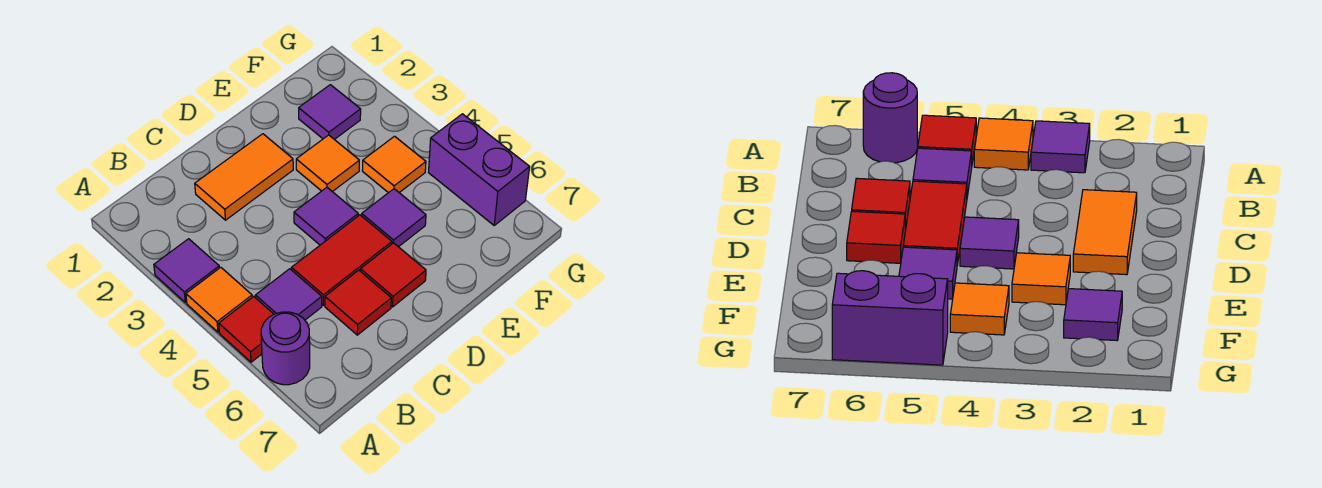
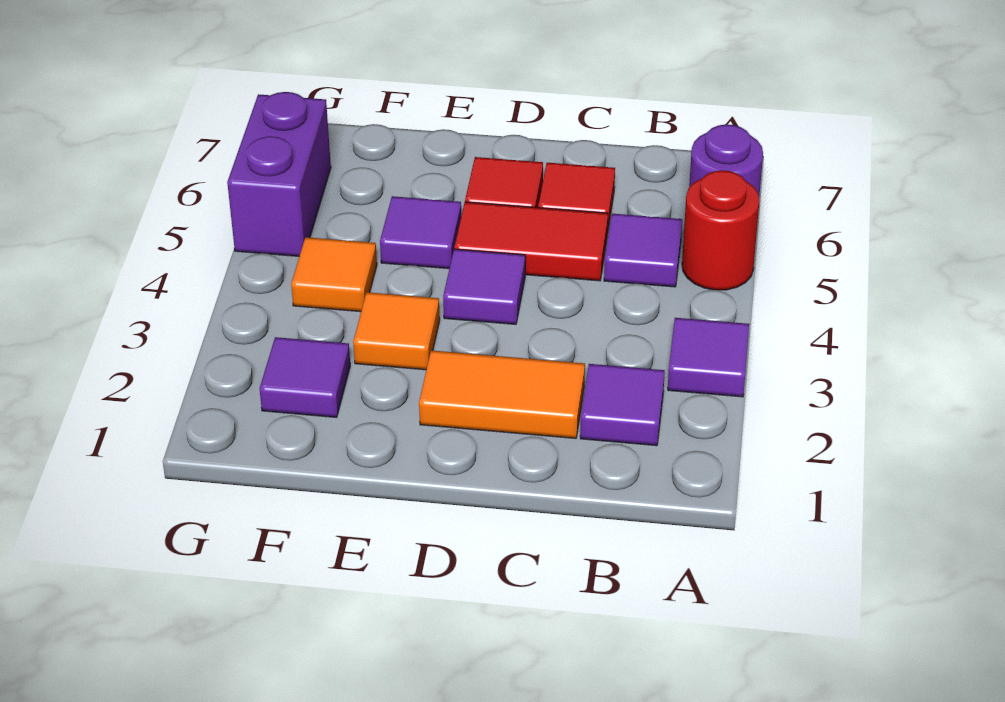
orange 1x1 tile [186,267,252,332] -> none
red 1x1 tile [219,296,274,362] -> red 1x1 round brick [682,170,759,290]
none -> purple 1x1 tile [580,364,665,446]

